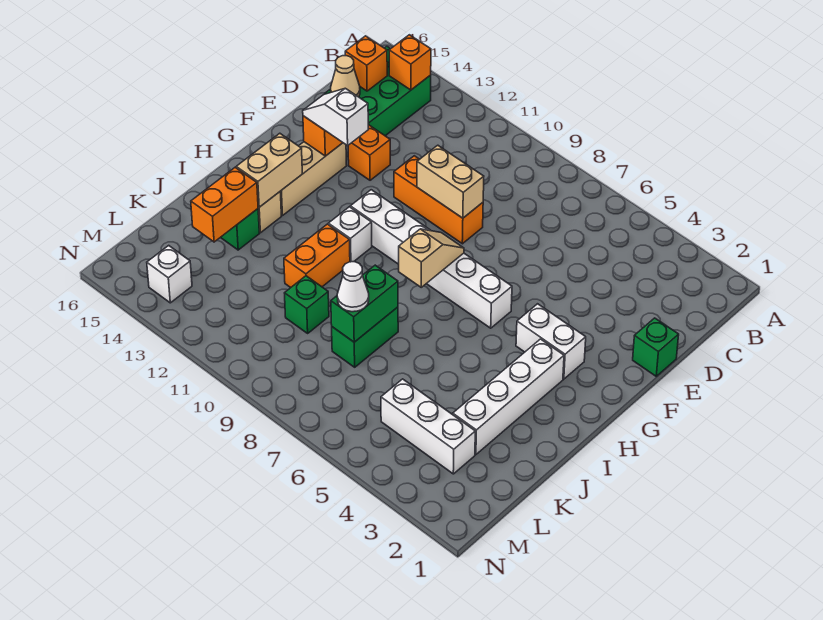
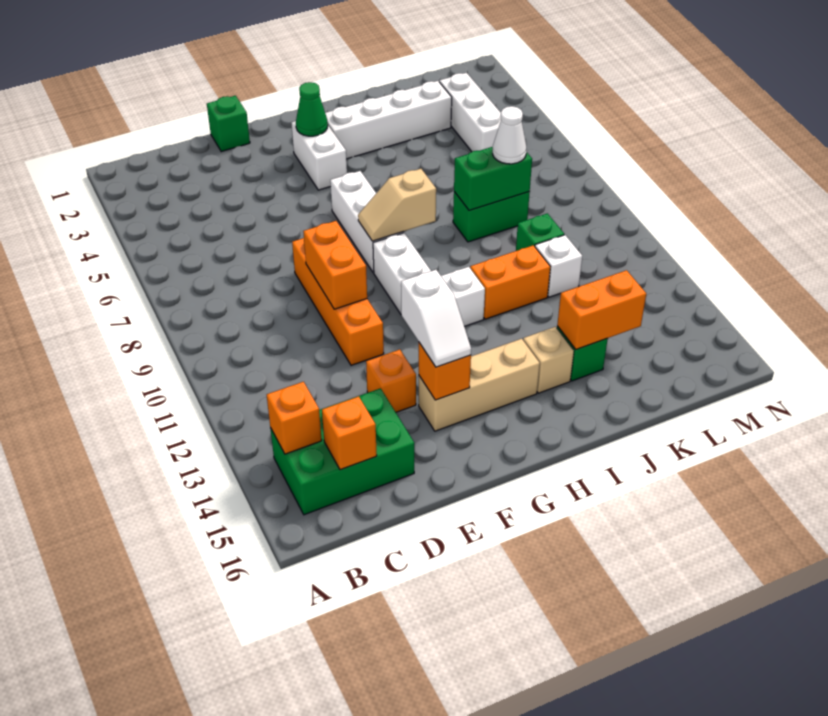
tan 1x1 cone [331,56,360,97] -> none
orange 1x3 brick [394,156,483,244] -> orange 1x4 brick [292,238,384,365]
tan 1x2 brick [417,145,484,218] -> orange 1x2 brick [303,221,367,309]
none -> green 1x1 cone [296,82,328,136]
tan 1x2 brick [236,133,302,207] -> none
white 1x1 brick [147,246,192,303] -> white 1x1 brick moved to [535,235,582,297]

